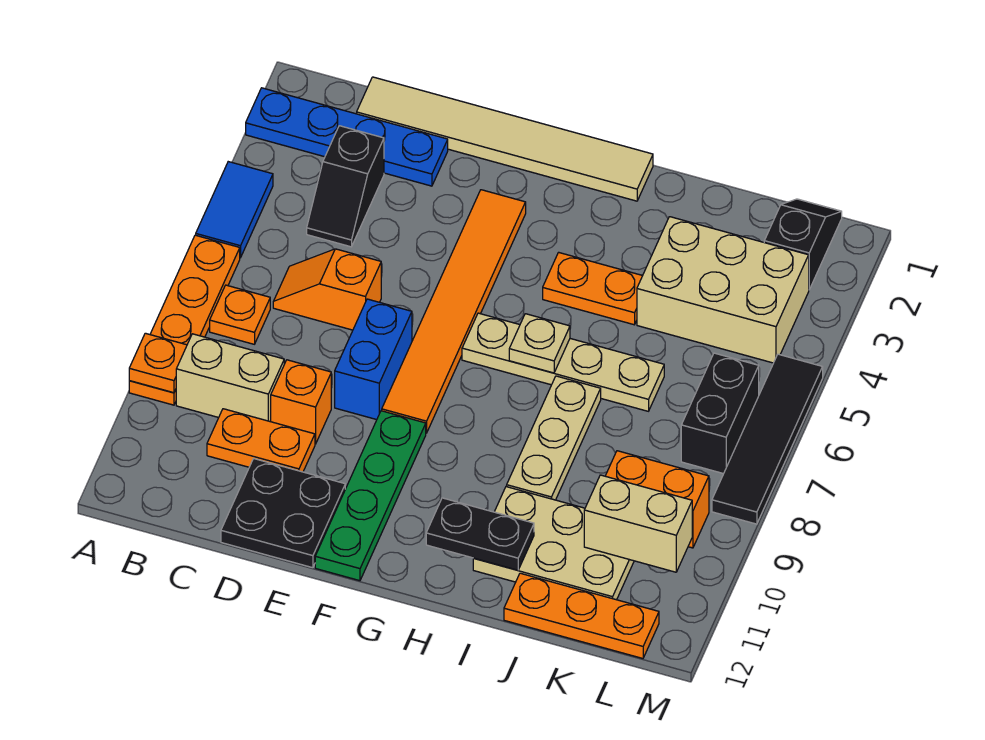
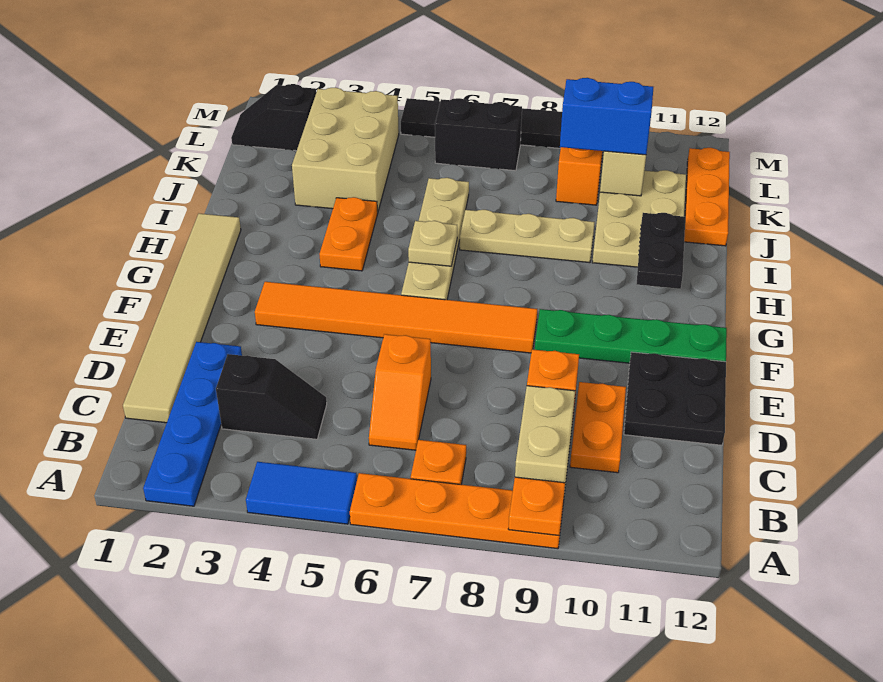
blue 1x2 brick [335,299,412,420] -> blue 1x2 brick moved to [560,78,653,155]

